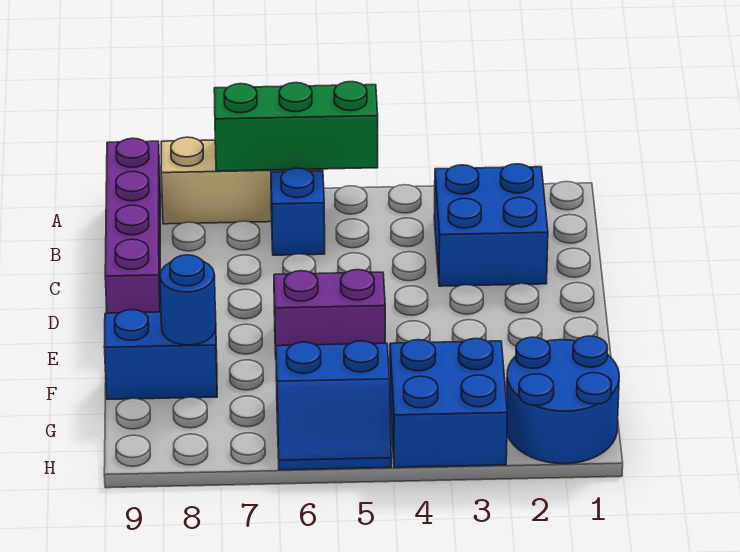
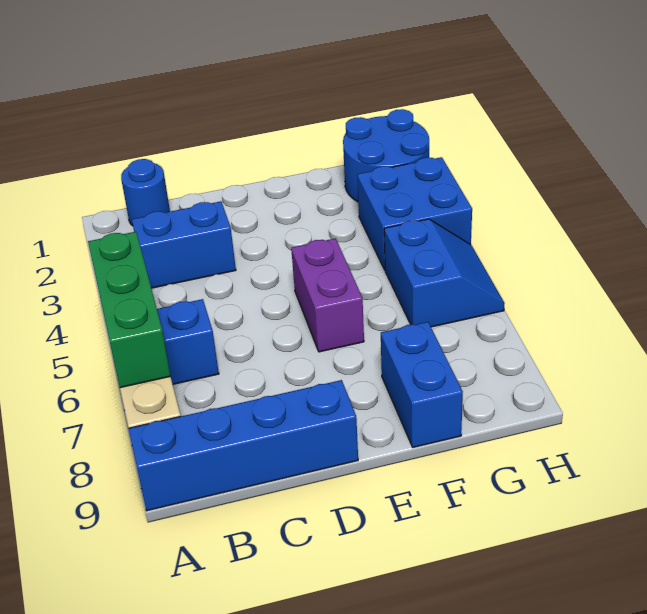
purple 1x4 brick [105,138,161,313] -> blue 1x4 brick [129,380,358,511]
blue 2x2 brick [434,164,548,286] -> blue 1x2 brick [132,201,236,288]
blue 1x1 round brick [160,255,216,345] -> blue 1x1 round brick moved to [121,159,170,226]

